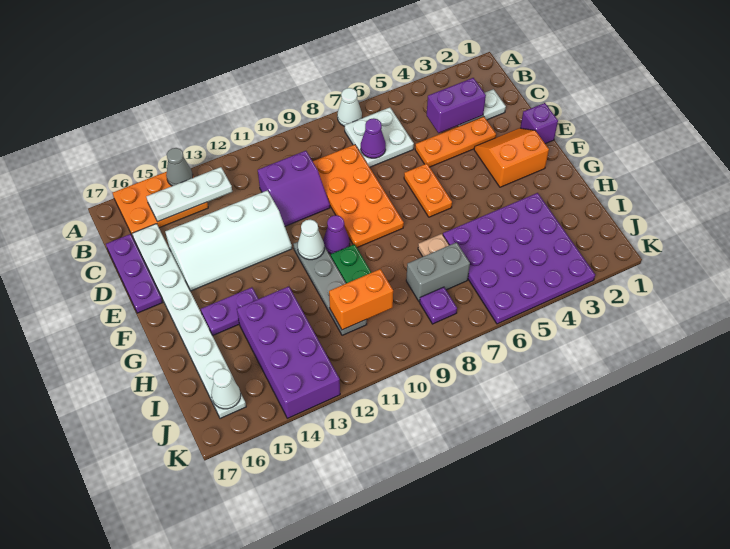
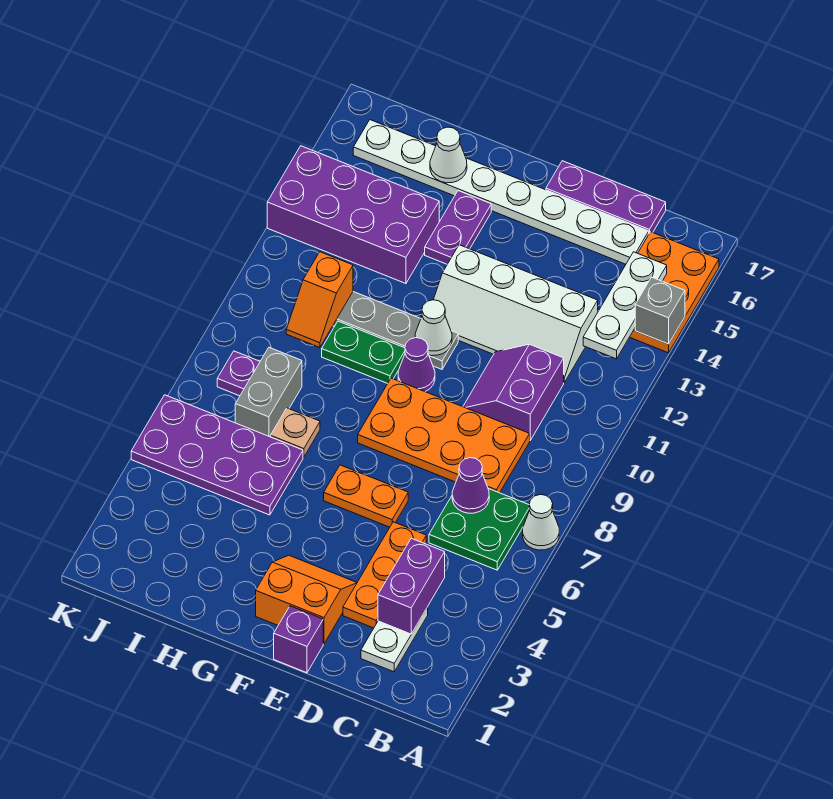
grey 1x1 cone [166,148,193,186] -> grey 1x1 brick [635,277,685,344]
white 2x2 plate [345,107,414,167] -> green 2x2 plate [429,488,530,570]
white 2x4 slope [165,190,292,291] -> white 2x4 slope turned to [433,245,598,382]
orange 2x2 slope [474,128,549,187] -> orange 2x2 slope turned to [256,555,357,644]
purple 4x4 plate [443,193,595,324] -> purple 2x4 plate [131,395,303,515]
orange 1x2 brick [329,269,393,330] -> orange 1x2 slope [286,252,353,348]
white 1x1 cone [211,369,241,409] -> white 1x1 cone moved to [430,127,467,183]

